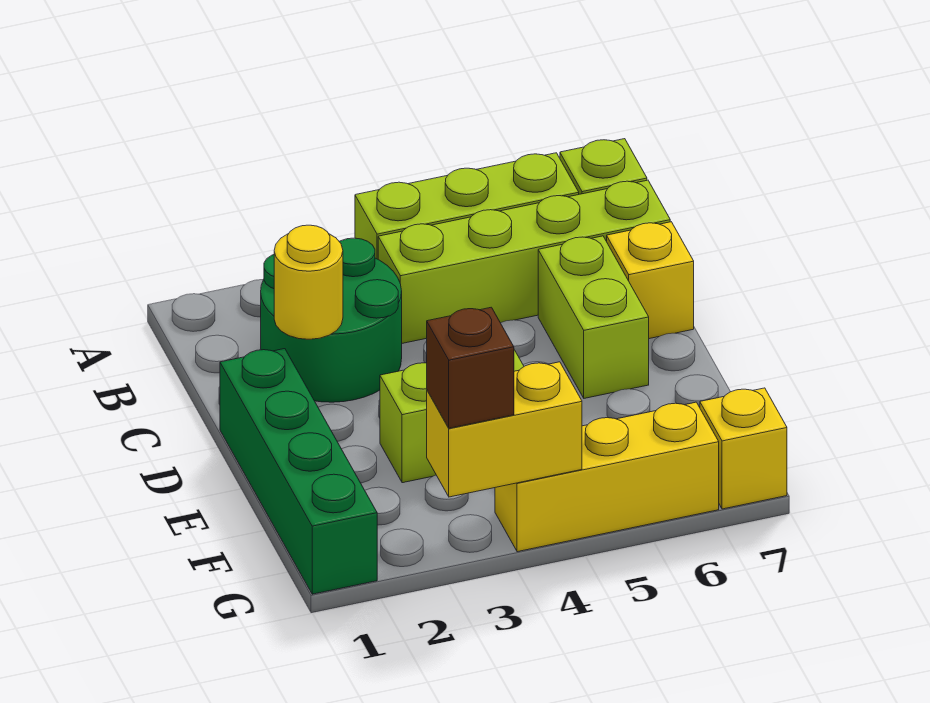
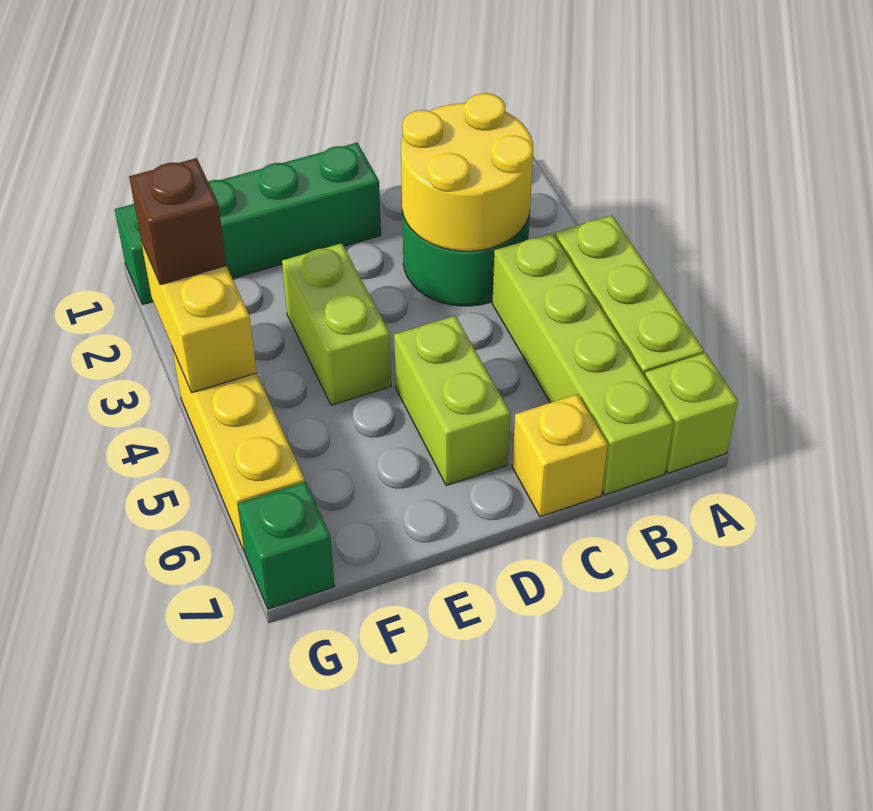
yellow 1x1 round brick [274,225,343,339] -> yellow 2x2 round brick [401,93,533,251]
lime 1x2 brick [538,236,649,398] -> lime 1x2 brick turned to [394,316,510,486]
yellow 1x1 brick [700,388,787,509] -> green 1x1 brick [238,482,334,609]

